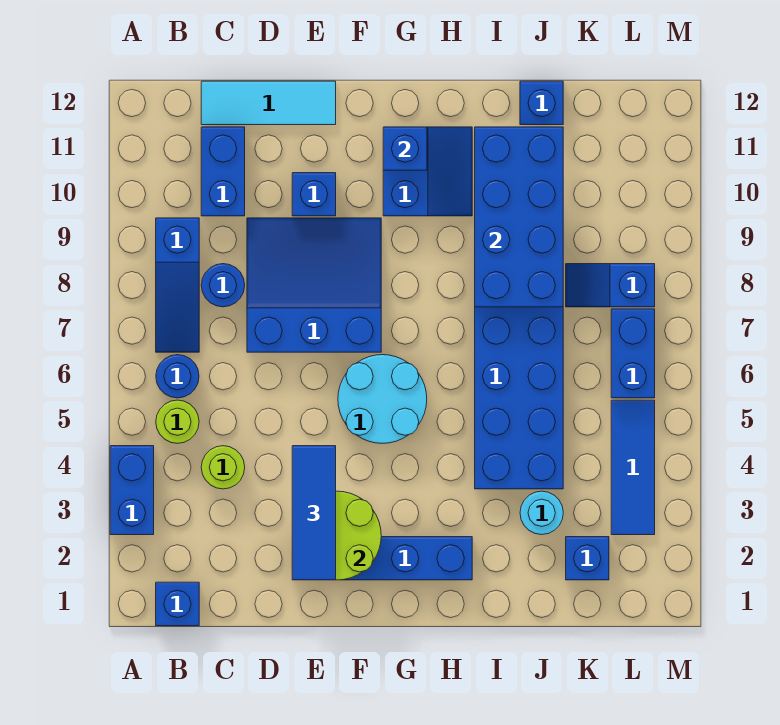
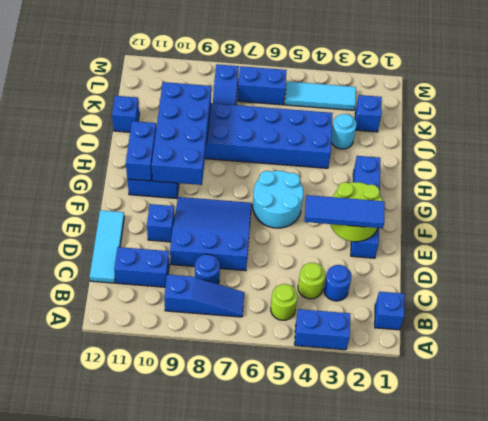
blue 1x1 round brick [156,355,199,398] -> blue 1x1 round brick moved to [324,265,352,301]
blue 3x3 slope [247,218,381,352] -> blue 3x3 slope turned to [170,197,252,271]
blue 1x1 brick [383,127,427,170] -> blue 1x2 brick [126,121,156,181]
blue 2x4 brick [475,127,563,307] -> blue 2x4 brick turned to [152,82,211,185]
blue 1x3 tile [611,400,655,535] -> cyan 1x3 tile [285,81,356,110]

